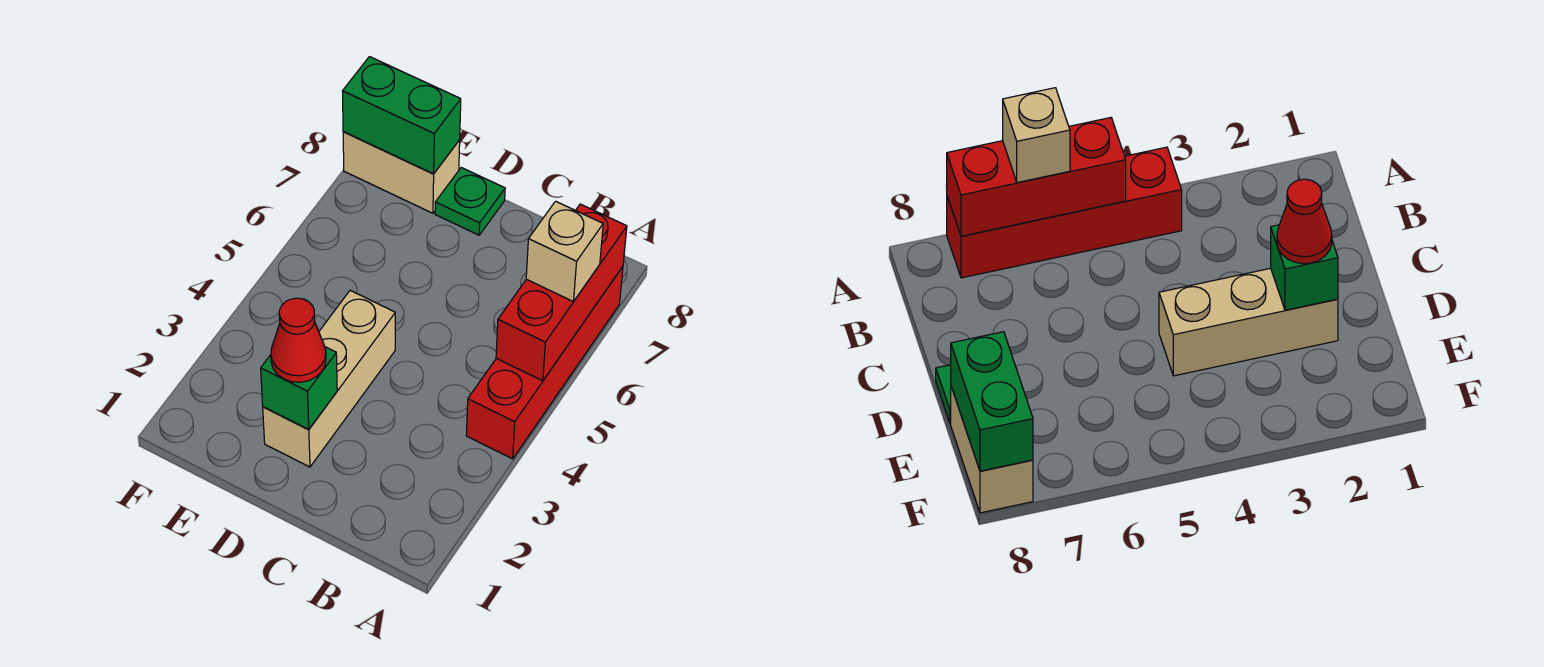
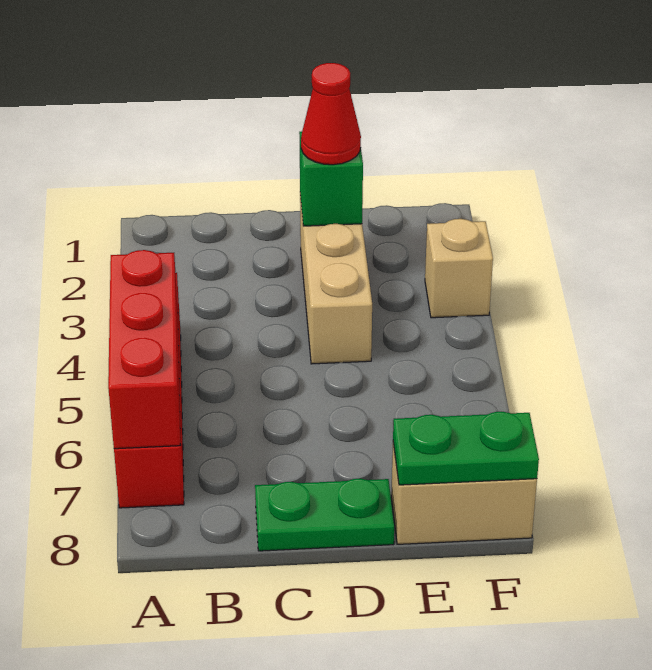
tan 1x1 brick [526,201,603,302] -> tan 1x1 brick moved to [425,219,493,318]
green 1x1 plate [435,168,505,235] -> green 1x2 plate [255,479,394,551]
green 1x2 brick [343,57,461,174] -> green 1x2 plate [393,412,539,485]

